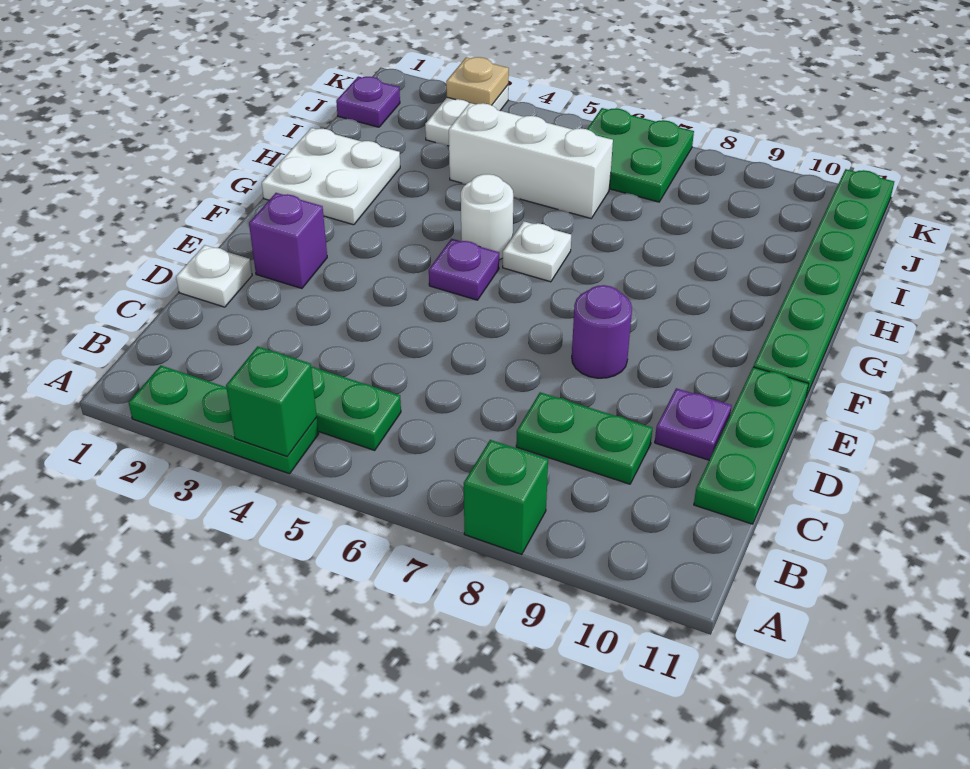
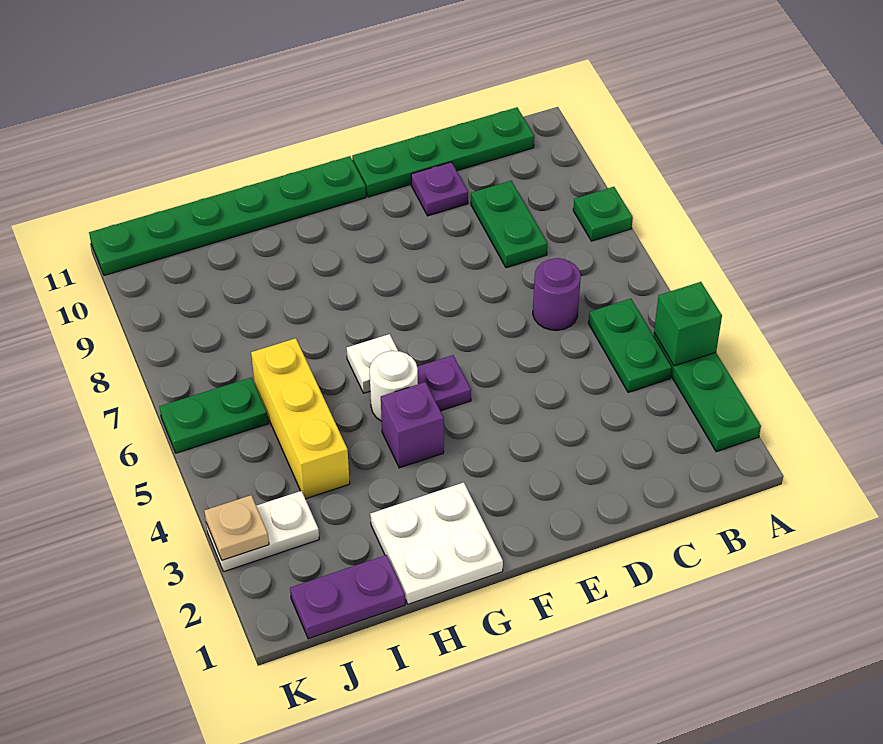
green 1x1 brick [464,440,548,554] -> green 1x1 plate [573,187,633,241]
green 1x3 plate [694,367,808,524] -> green 1x4 plate [352,107,534,197]
white 1x1 plate [176,245,252,307] -> none
purple 1x1 brick [249,193,327,288] -> purple 1x1 brick moved to [381,382,444,468]
purple 1x1 round brick [572,285,632,378] -> purple 1x1 round brick moved to [533,258,581,330]
white 1x3 brick [449,103,613,218] -> yellow 1x3 brick [251,338,350,499]
purple 1x1 plate [336,77,400,127] -> purple 1x2 plate [290,555,405,639]
green 2x2 plate [587,108,694,202] -> green 1x2 plate [159,377,268,453]

